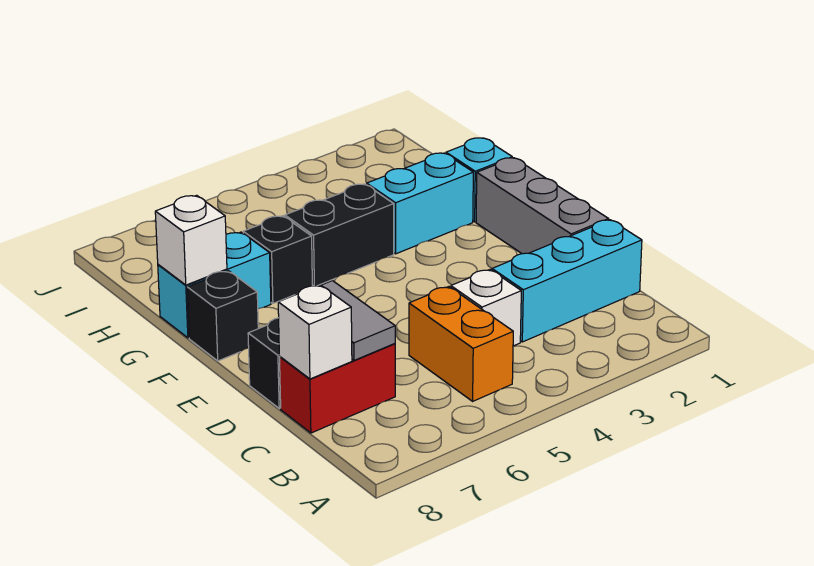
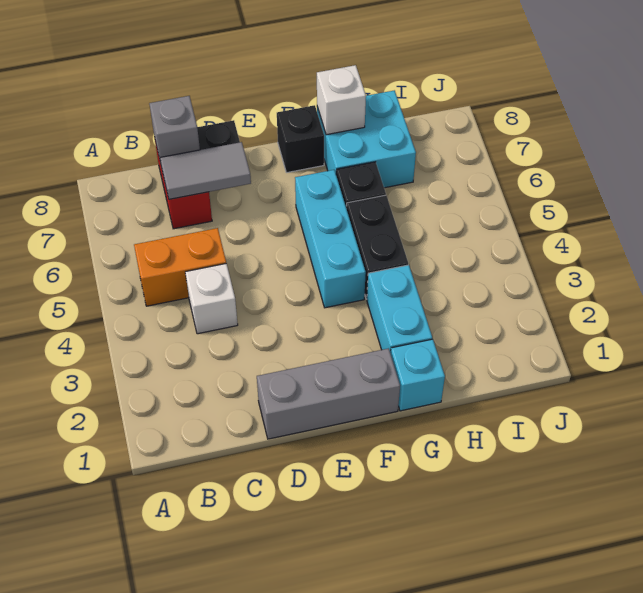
cyan 1x3 brick [492,220,642,342] -> cyan 1x3 brick moved to [295,170,366,308]
white 1x1 brick [278,285,352,379] -> grey 1x1 brick [149,96,200,163]
cyan 1x2 brick [158,232,271,338] -> cyan 2x2 brick [317,90,416,188]

